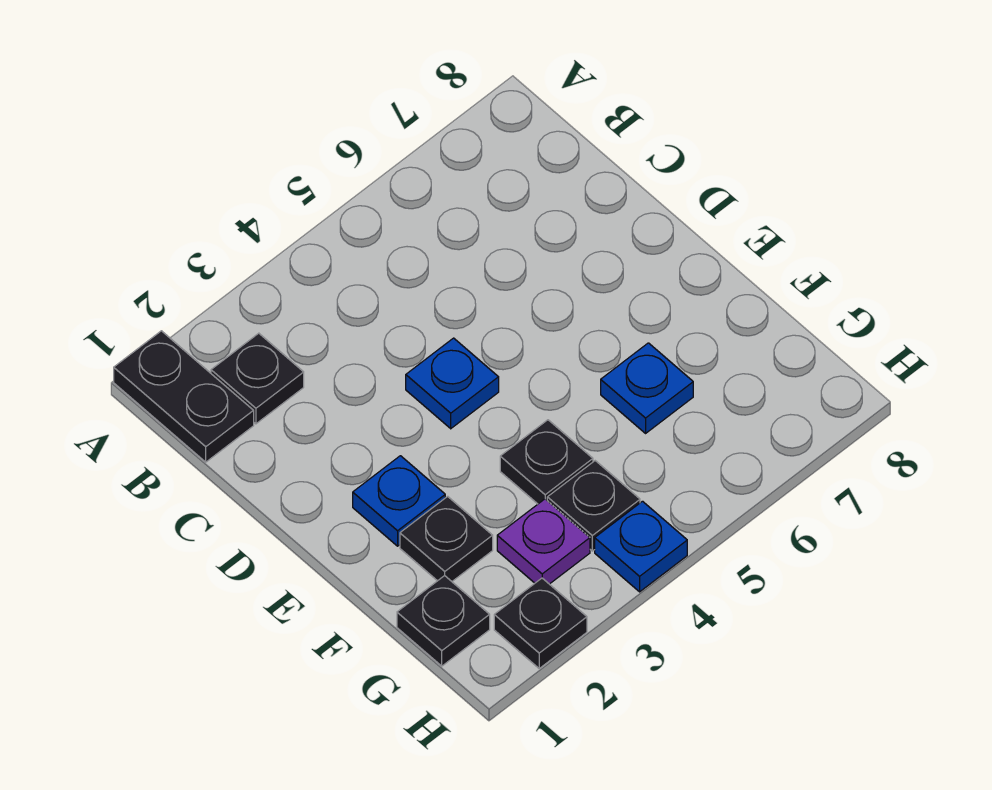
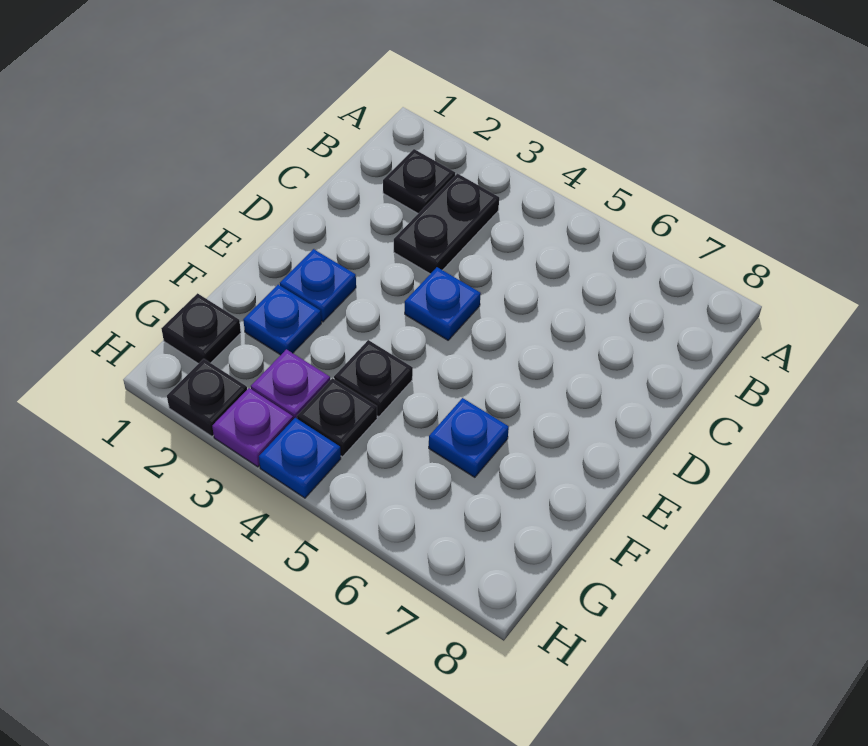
black 1x2 plate [114,331,254,462] -> black 1x2 plate moved to [394,174,499,274]
black 1x1 plate [400,496,493,581] -> blue 1x1 plate [243,285,321,355]
none -> purple 1x1 plate [212,388,293,467]

